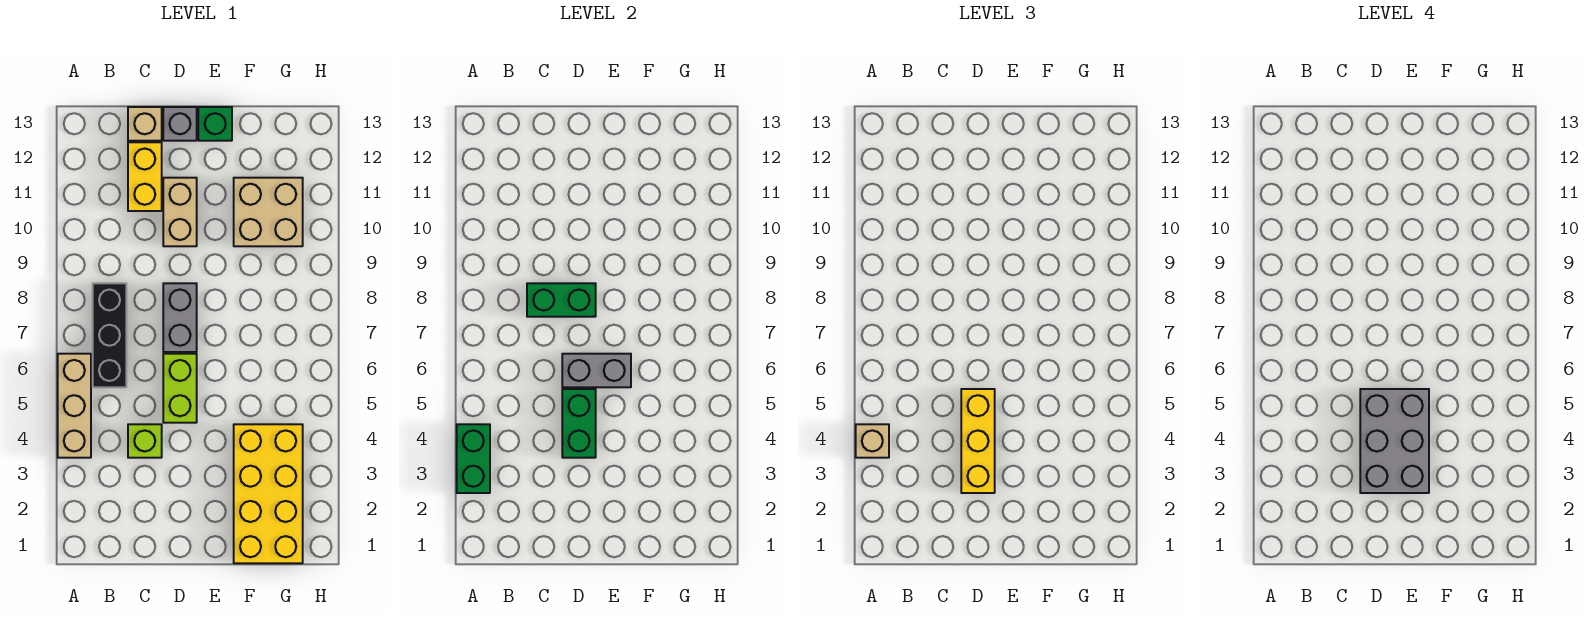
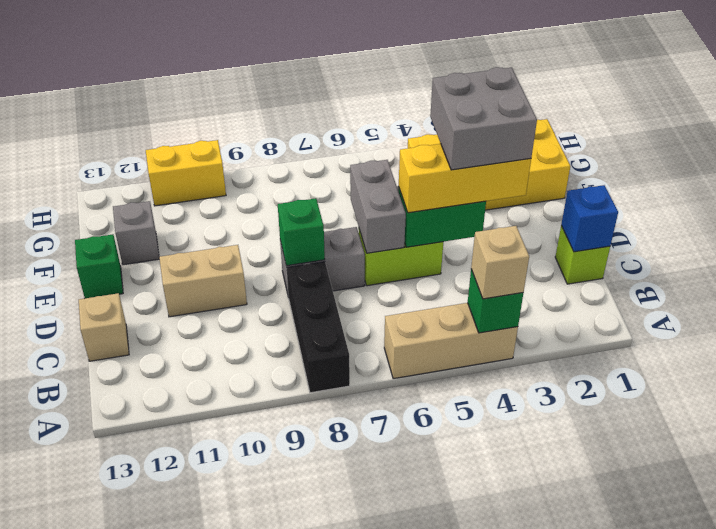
green 1x2 brick [457,424,490,493] -> green 1x1 brick [468,269,523,333]
black 1x3 brick [93,283,126,387] -> black 1x3 brick turned to [287,262,350,393]
none -> blue 1x1 brick [561,185,618,252]
lime 1x1 brick [128,424,162,458] -> lime 1x1 brick moved to [555,226,610,284]
green 1x2 brick [527,283,596,317] -> green 1x1 brick [278,198,325,266]
yellow 1x2 brick [128,142,162,211] -> yellow 1x2 brick moved to [146,140,226,206]
grey 2x3 brick [1360,389,1429,493] -> grey 2x2 brick [430,67,537,170]
grey 1x1 brick [163,107,197,141] -> grey 1x1 brick moved to [113,201,159,265]
tan 2x2 brick [234,178,303,246] -> none

